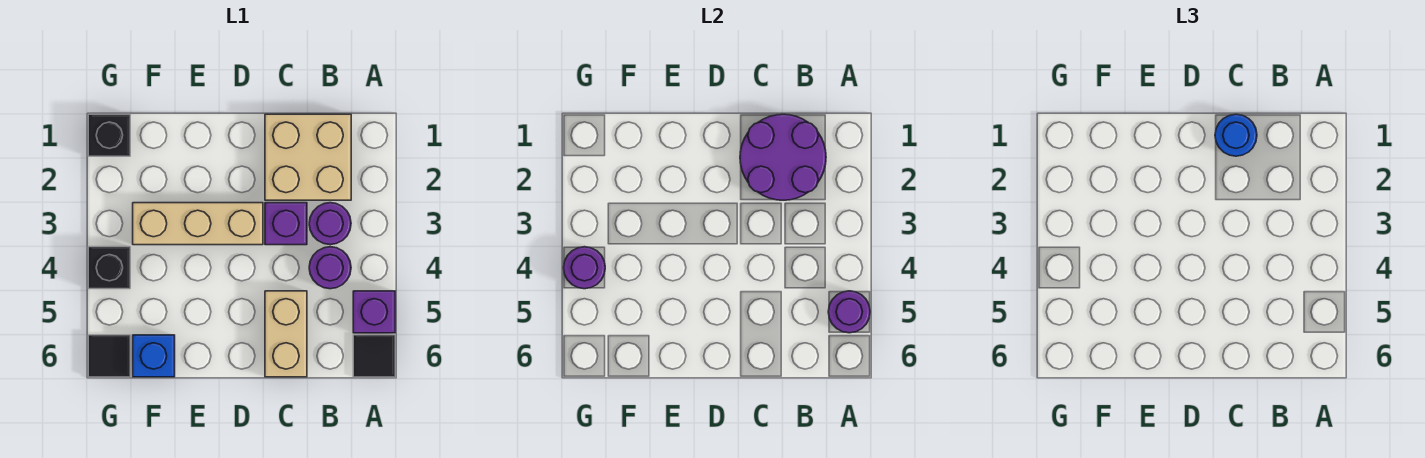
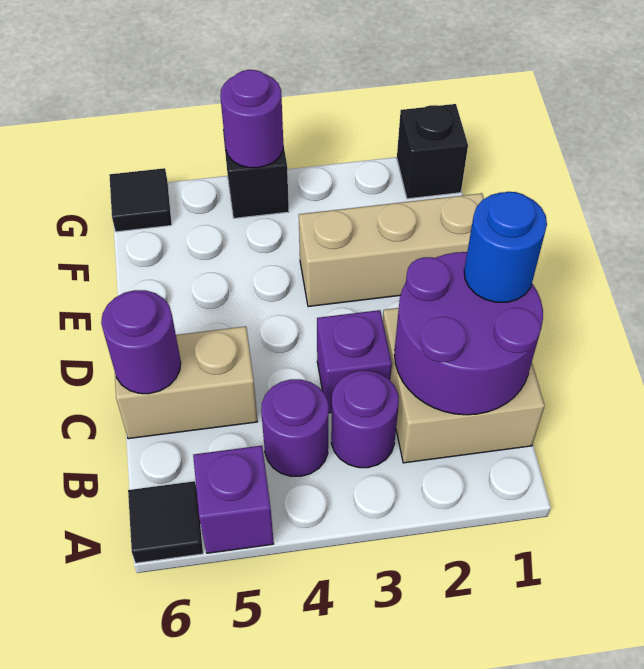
purple 1x1 round brick [828,291,870,333] -> purple 1x1 round brick moved to [101,290,181,394]
tan 1x3 brick [133,203,263,245] -> tan 1x3 brick turned to [299,193,484,307]
blue 1x1 brick [133,335,175,377] -> none

